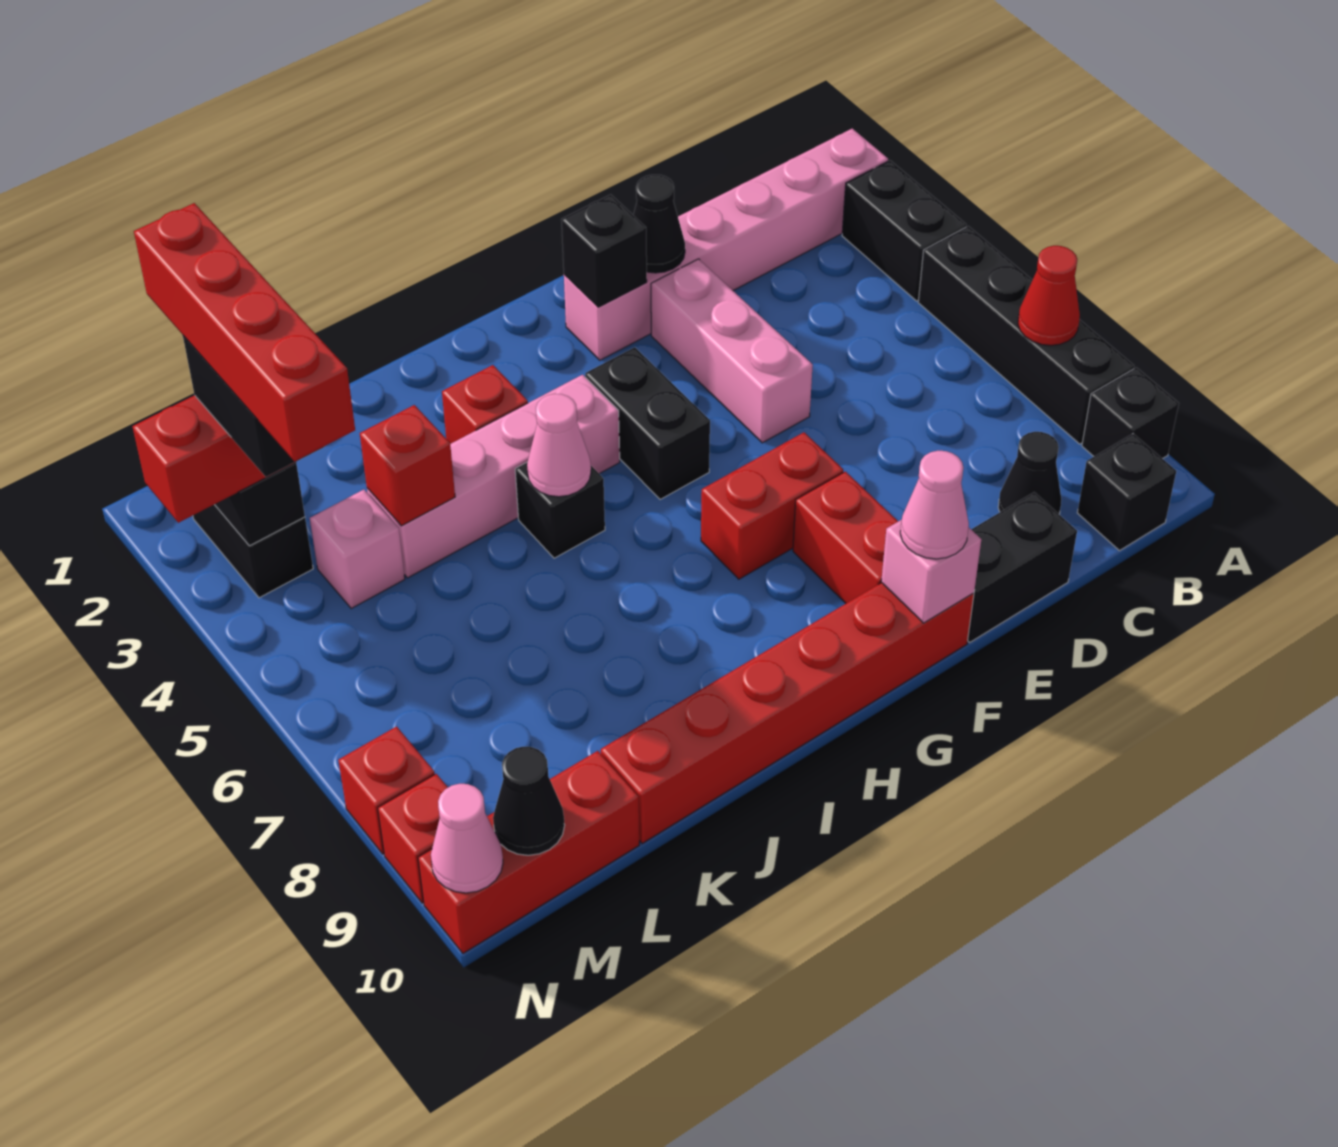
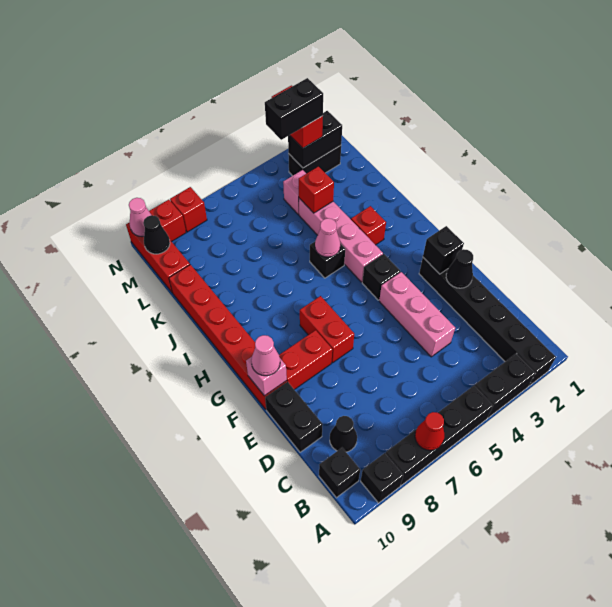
pink 1x6 brick [564,129,888,360] -> black 1x6 brick [419,258,556,386]
pink 1x3 brick [651,259,813,443] -> pink 1x3 brick turned to [379,272,455,357]
black 1x2 brick [585,347,710,499] -> black 1x1 brick [362,254,400,300]
red 1x4 brick [134,203,355,461] -> none

